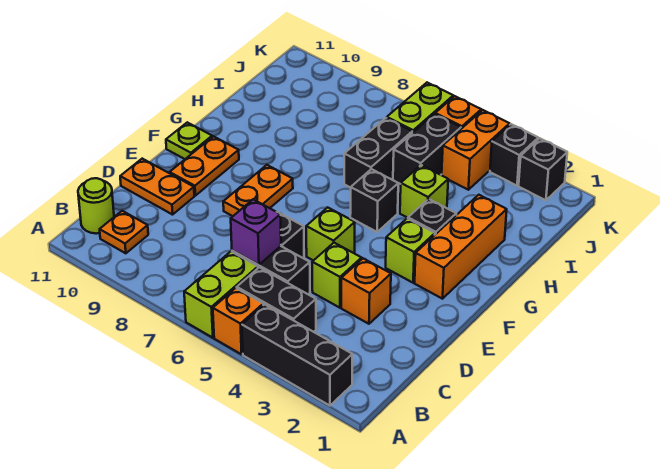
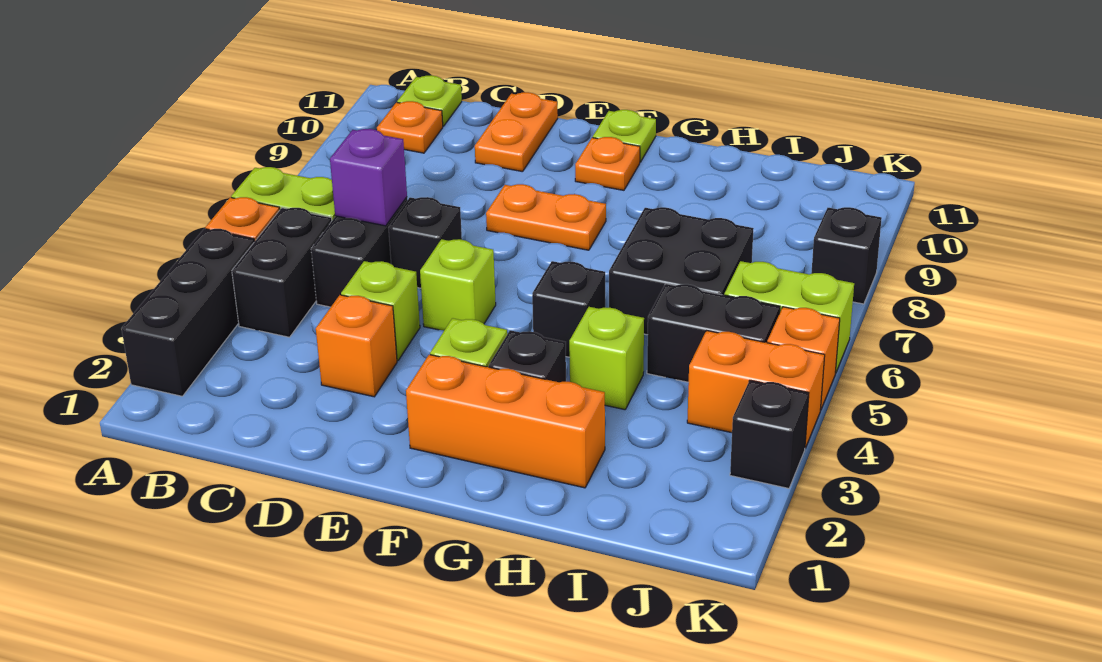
lime 1x1 round brick [78,178,114,234] -> lime 1x1 plate [397,75,462,126]
orange 1x2 plate [170,136,239,196] -> orange 1x1 plate [575,137,640,190]
black 1x2 brick [344,118,412,188] -> black 2x2 brick [609,207,754,335]
black 1x1 brick [519,138,567,200] -> black 1x1 brick moved to [811,207,882,304]

